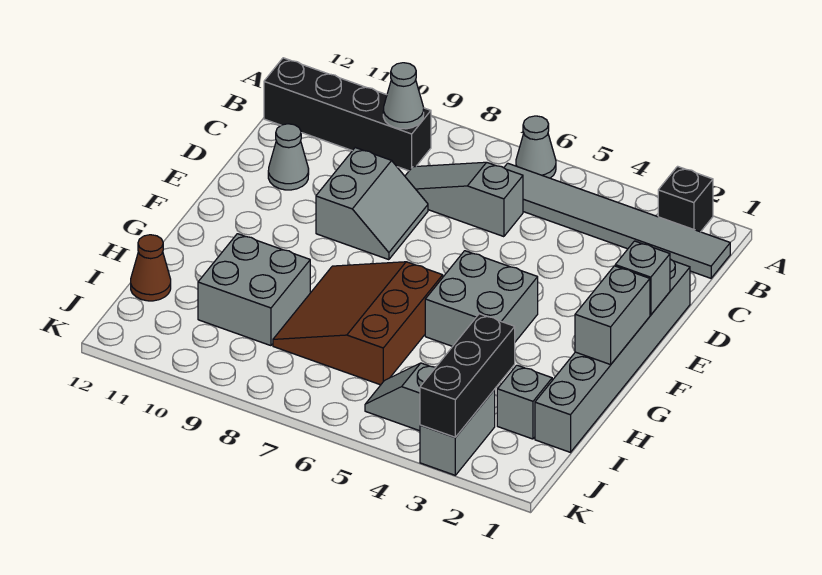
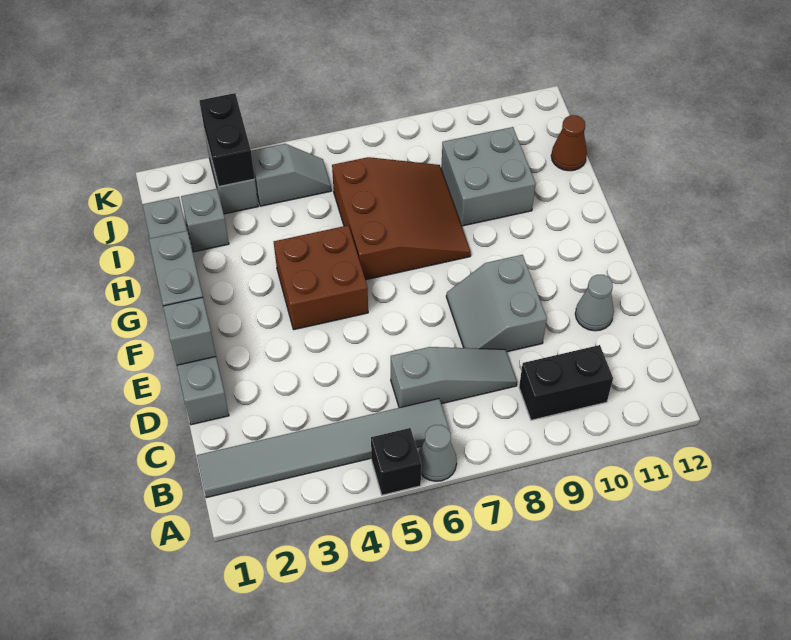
black 1x1 brick [658,166,713,232] -> black 1x1 brick moved to [371,428,421,495]
black 1x4 brick [264,58,431,171] -> black 1x2 brick [519,345,613,420]
grey 1x1 cone [383,63,424,129] -> none
grey 2x2 brick [425,251,538,346] -> brown 2x2 brick [274,225,368,330]
black 1x3 brick [420,314,515,437] -> black 1x2 brick [199,93,255,186]

